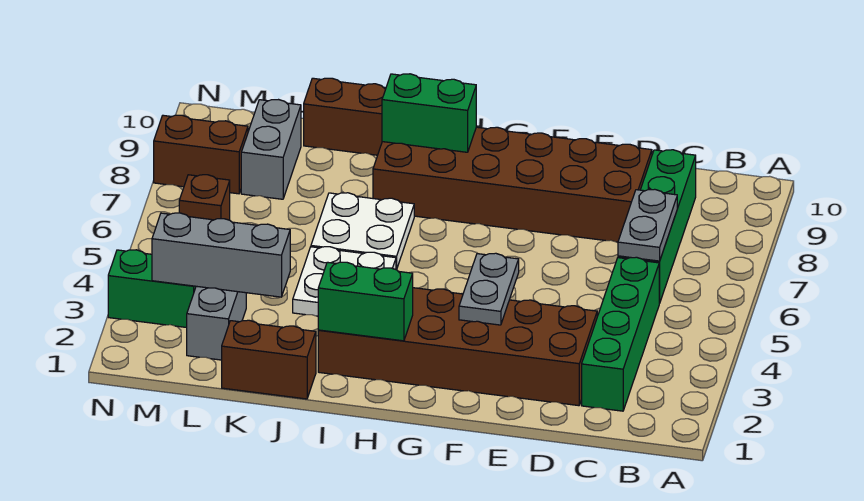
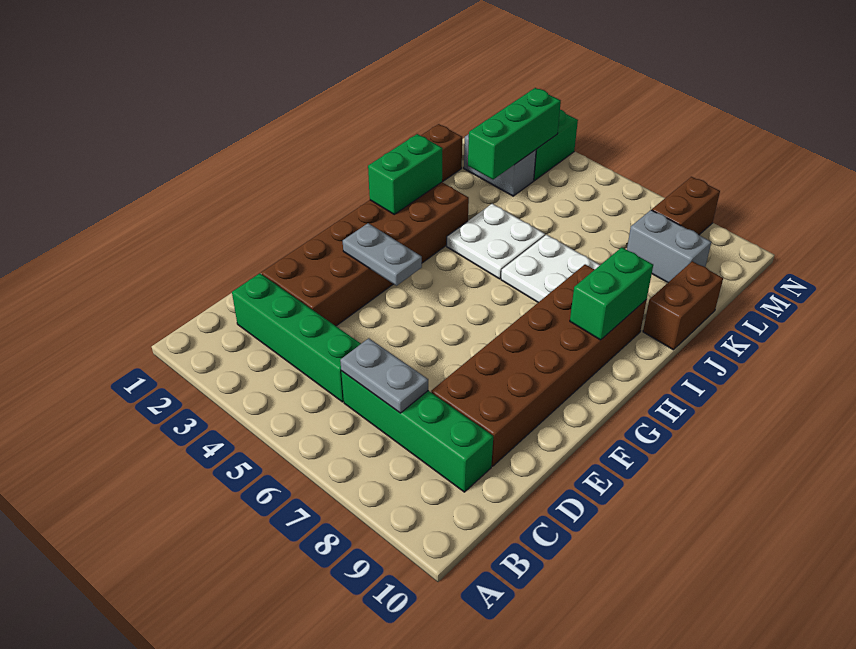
grey 1x3 brick [152,213,290,297] -> green 1x3 brick [468,88,561,180]
brown 1x1 brick [179,175,230,220] -> none

